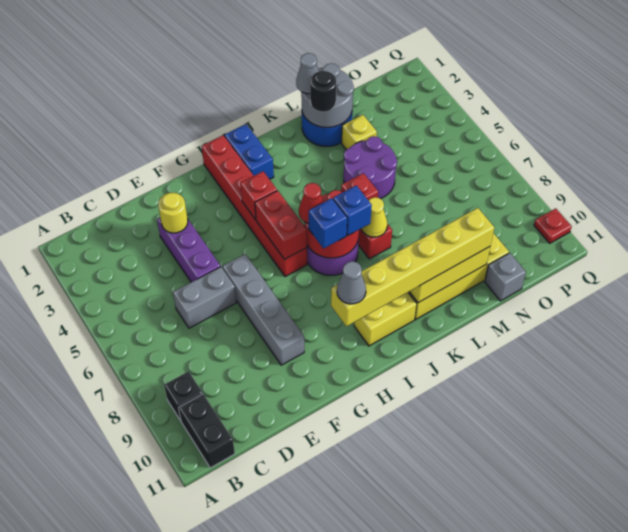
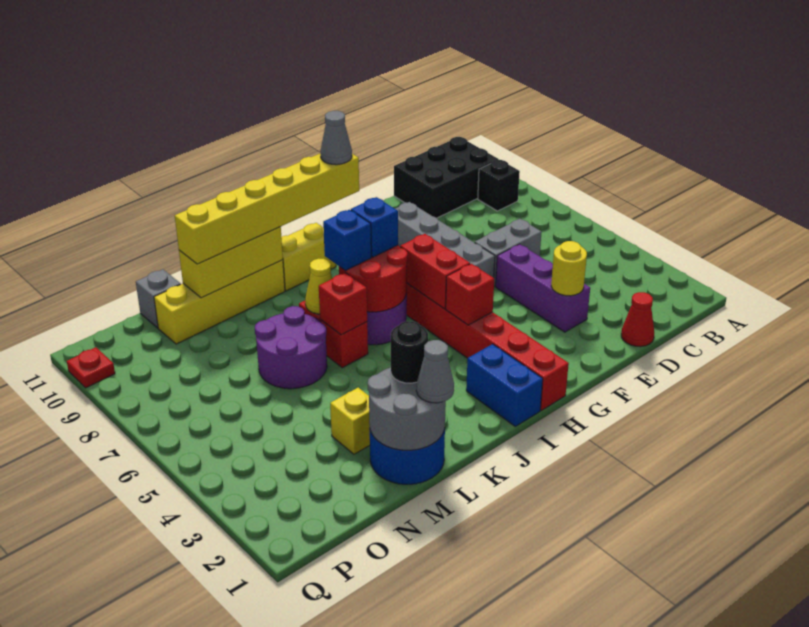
black 1x2 brick [179,394,235,468] -> black 2x3 brick [394,137,499,218]
red 1x1 cone [299,183,324,223] -> red 1x1 cone moved to [621,292,654,347]
purple 2x2 round brick [344,136,397,199] -> purple 2x2 round brick moved to [255,306,327,389]

